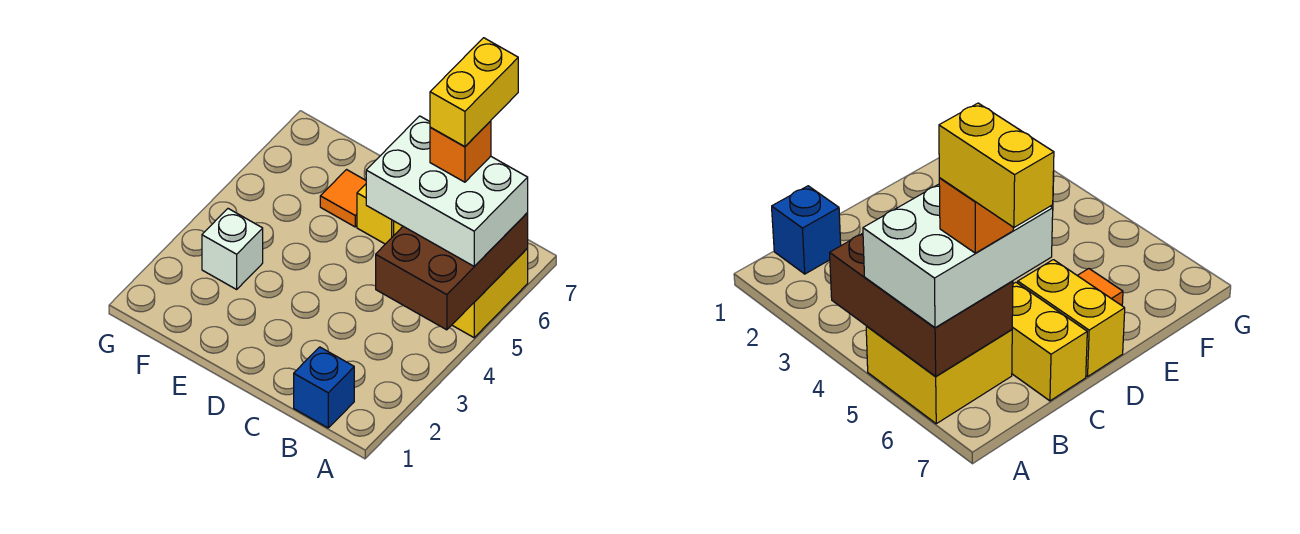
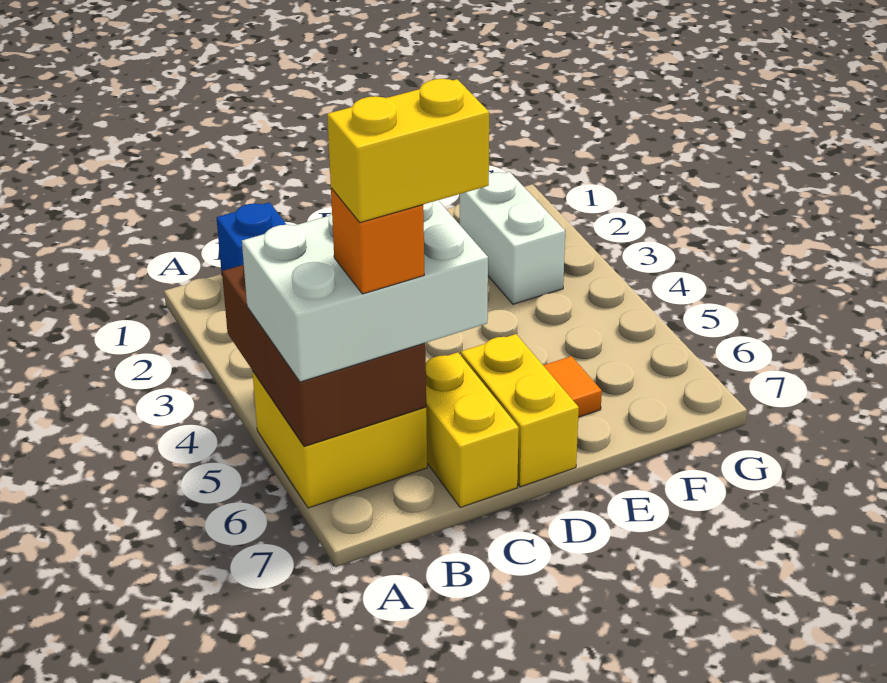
yellow 1x2 brick [430,38,518,147] -> yellow 1x2 brick turned to [327,79,489,223]
white 1x1 brick [202,209,263,289] -> white 1x2 brick [460,172,565,304]

